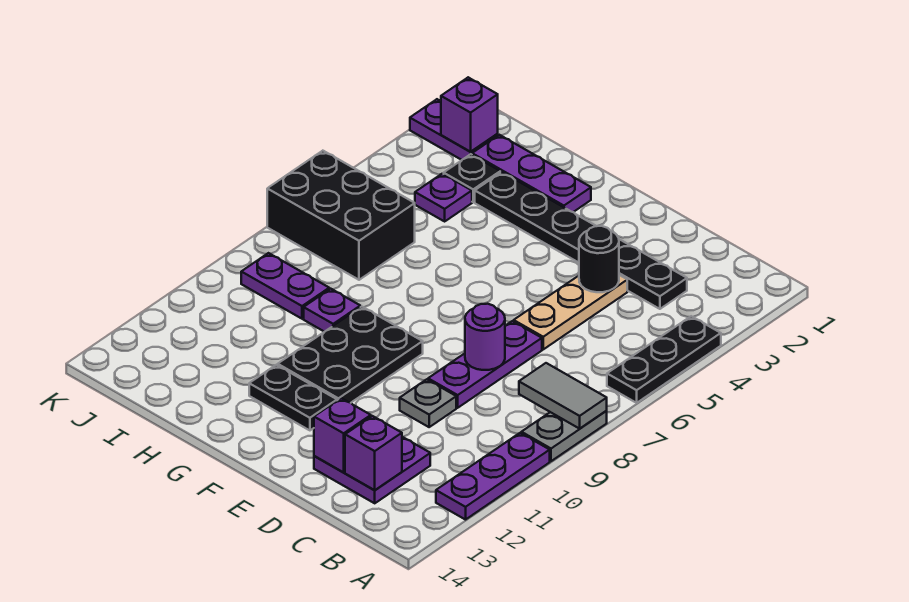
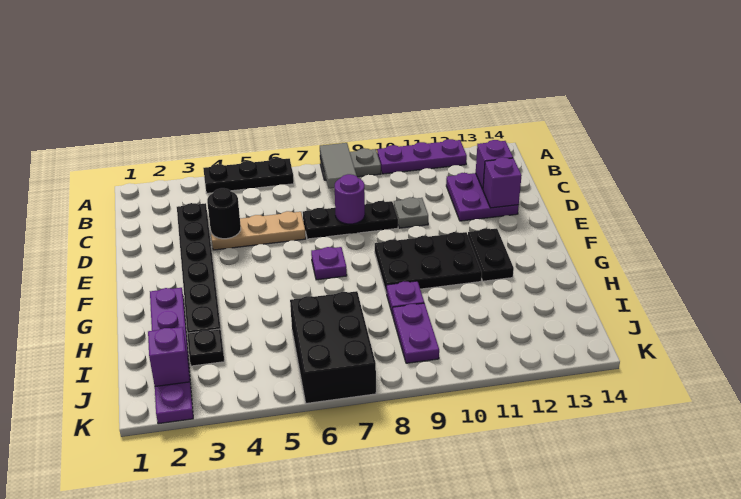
purple 1x3 plate [428,321,542,408] -> black 1x3 plate [303,201,398,239]
purple 1x1 plate [415,174,472,221] -> purple 1x1 plate moved to [311,247,347,280]

